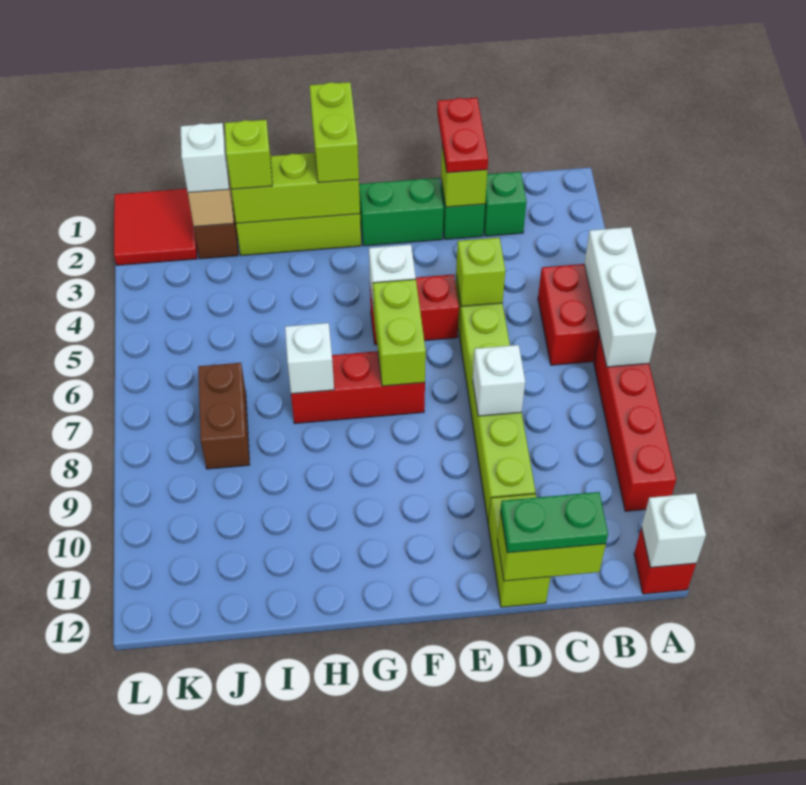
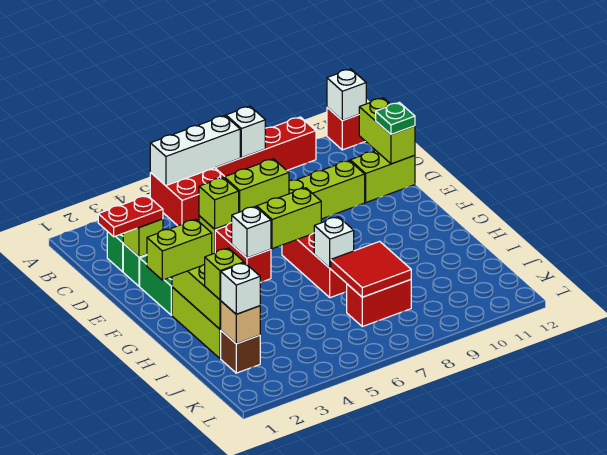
green 1x2 plate [501,492,608,553] -> green 1x1 plate [376,102,415,134]
none -> lime 1x2 brick [224,159,289,212]
white 1x1 brick [473,345,525,416] -> white 1x1 brick moved to [226,106,265,158]
brown 1x2 brick [198,363,250,469] -> red 1x2 brick [347,280,411,327]
red 2x2 tile [114,189,197,265] -> red 2x2 tile moved to [331,241,411,297]

